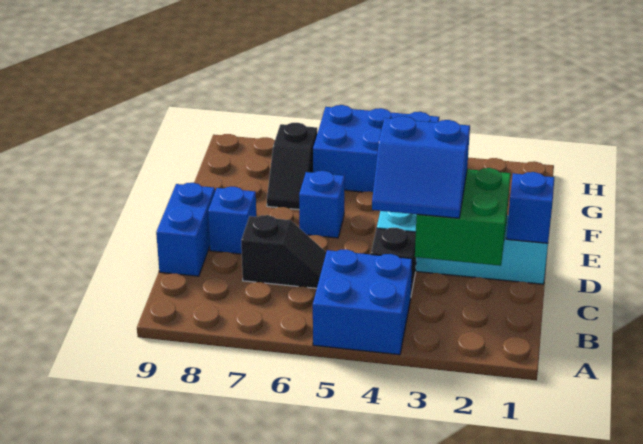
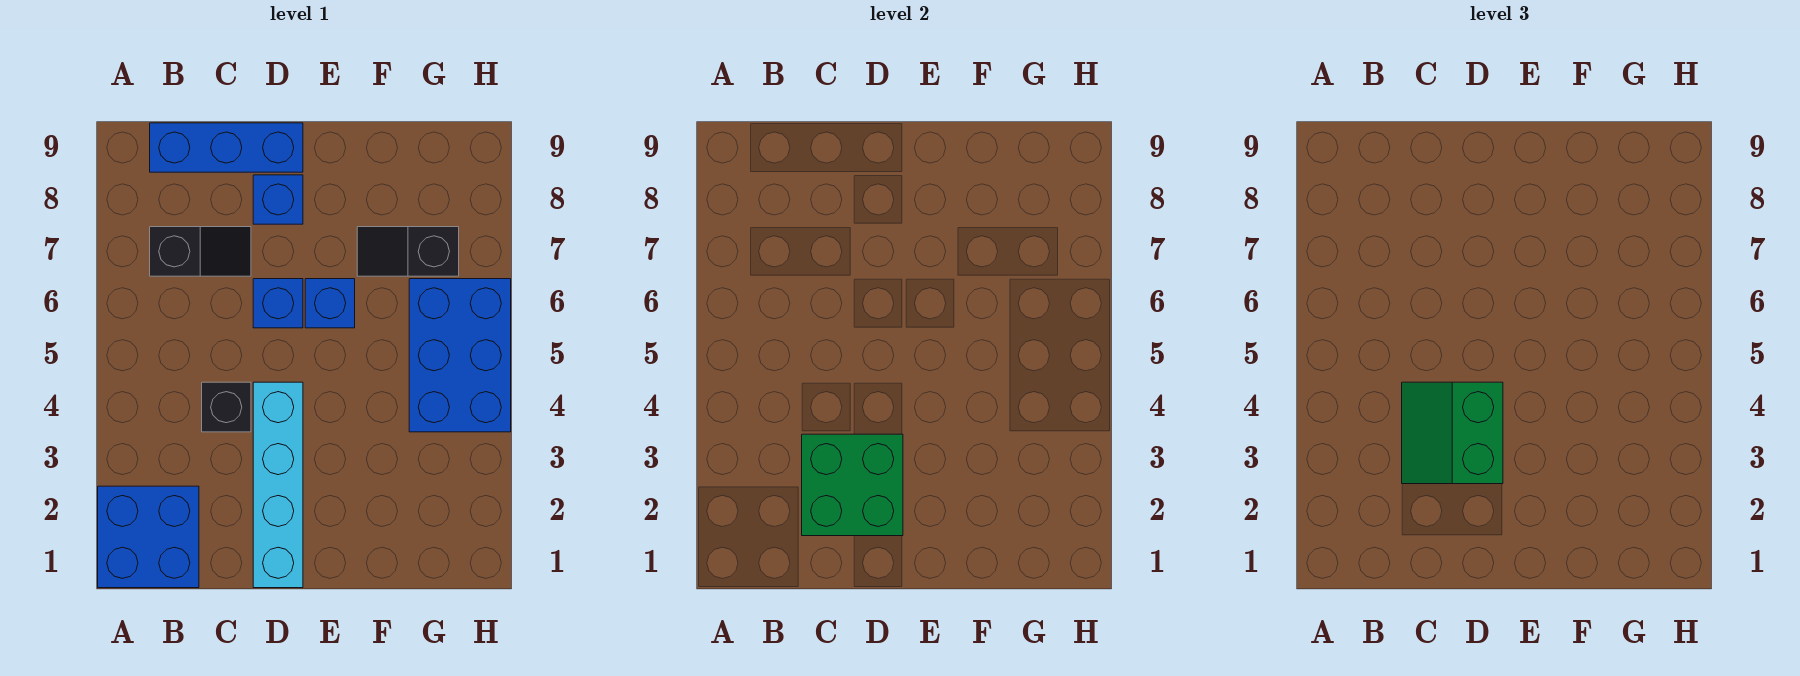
blue 2x2 brick [313,249,412,355] -> blue 2x2 brick moved to [98,486,199,588]
blue 2x2 slope [372,116,470,218] -> green 2x2 slope [1402,382,1503,484]
black 1x2 slope [241,215,326,288] -> black 1x2 slope turned to [150,227,251,276]
blue 1x2 brick [156,183,215,276] -> blue 1x3 brick [150,123,303,172]
blue 1x1 brick [506,172,554,243] -> blue 1x1 brick moved to [253,279,303,328]

